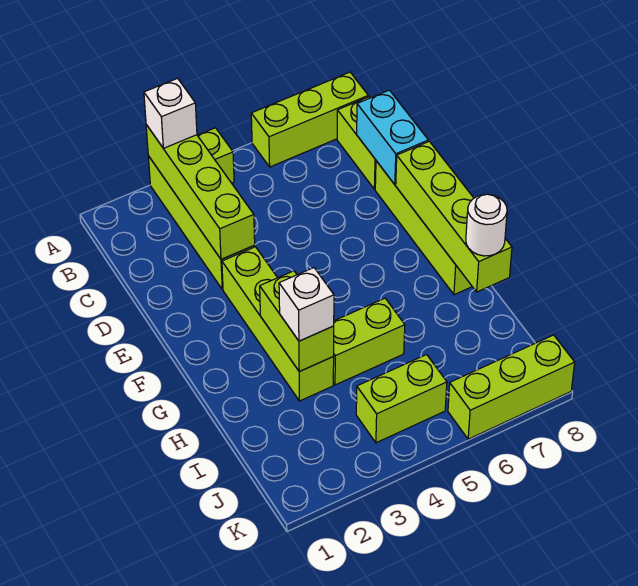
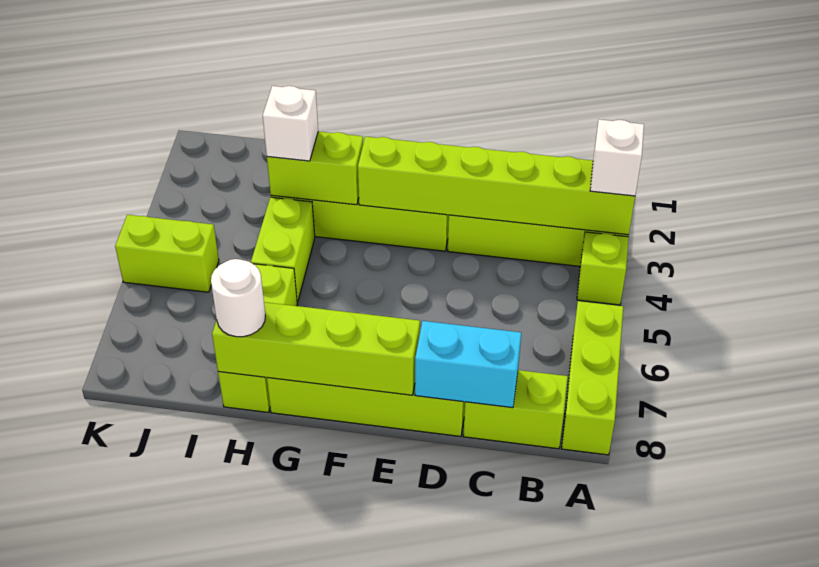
lime 1x4 brick [146,125,255,259] -> lime 1x6 brick [358,137,635,235]
lime 1x2 brick [356,355,447,443] -> lime 1x2 brick turned to [115,215,219,292]
lime 1x3 brick [448,335,575,439] -> lime 1x3 brick moved to [218,264,297,412]

